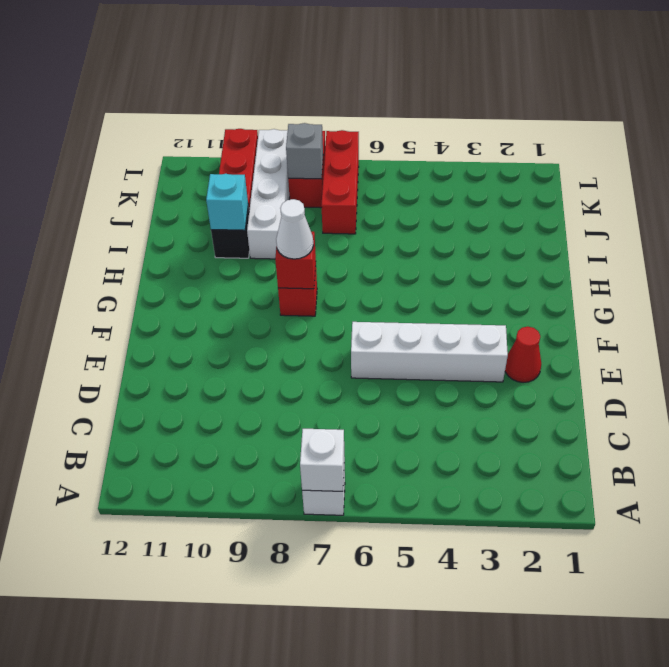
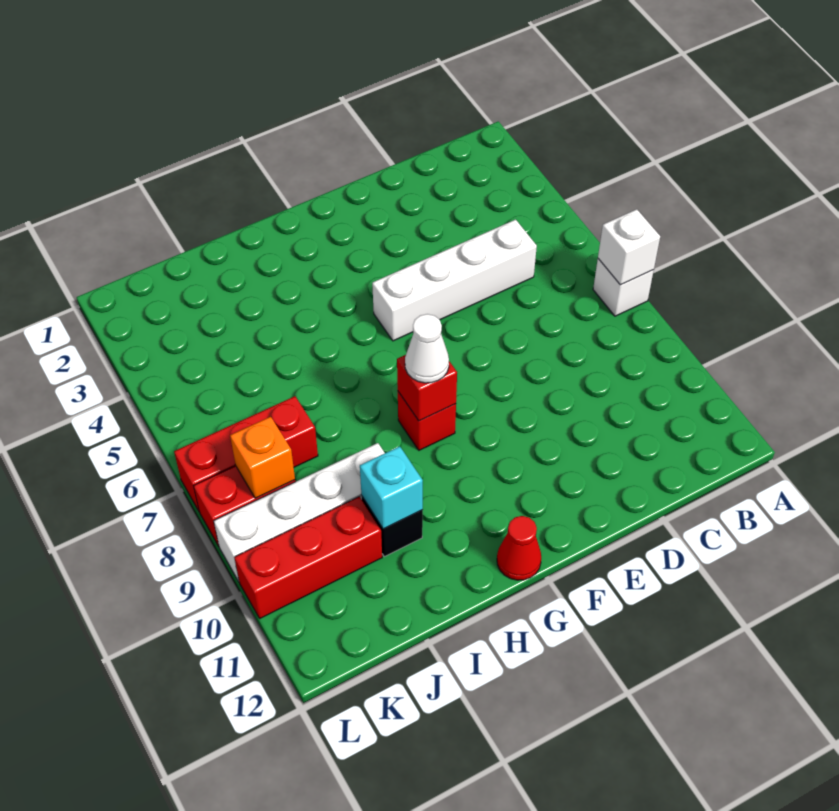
red 1x1 cone [505,327,541,383] -> red 1x1 cone moved to [497,516,541,580]
white 1x4 brick [351,322,508,382] -> white 1x4 brick turned to [372,220,537,341]
grey 1x1 brick [286,123,323,179] -> orange 1x1 brick [230,417,295,498]

